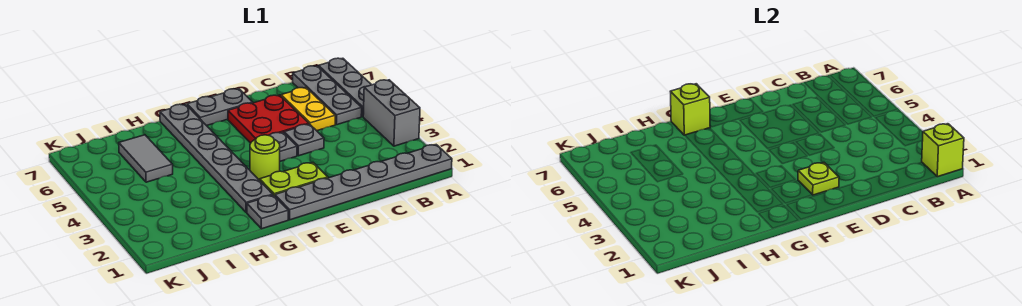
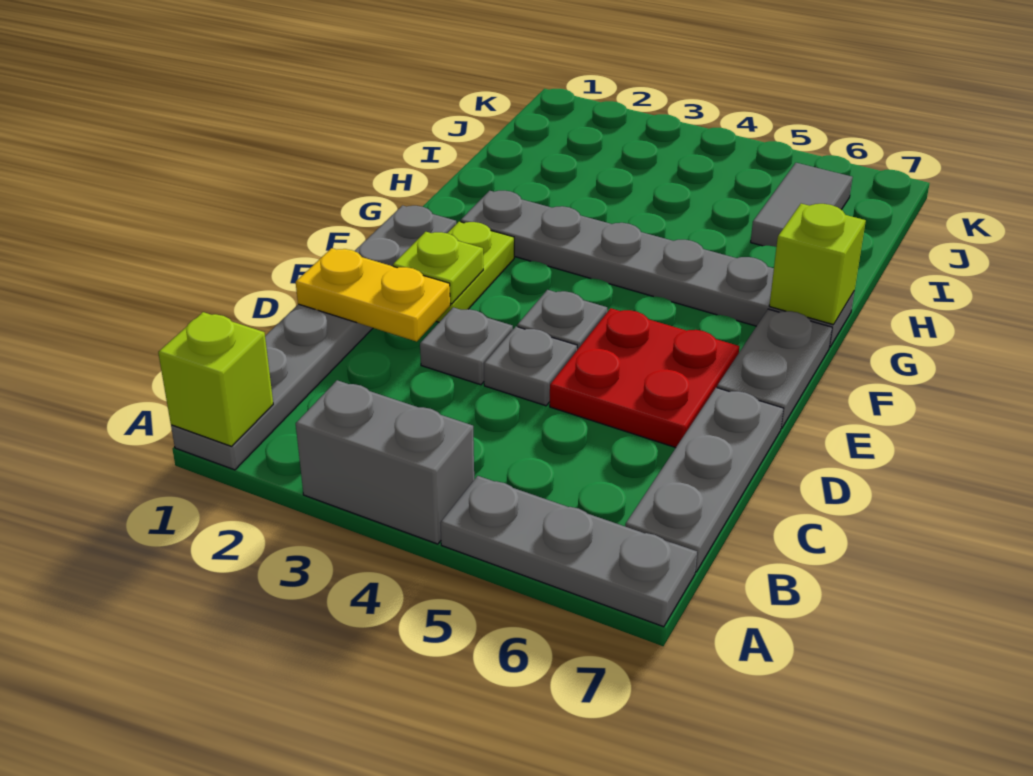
grey 1x3 plate [293,66,362,125] -> grey 1x3 plate turned to [625,388,784,572]
yellow 1x2 plate [281,87,335,131] -> yellow 1x2 plate moved to [296,248,450,342]
lime 1x1 round brick [250,135,280,180] -> none
grey 1x1 plate [247,195,288,229] -> grey 1x1 plate moved to [420,307,513,385]
grey 1x2 tile [119,135,173,182] -> grey 1x2 tile turned to [751,163,853,247]

